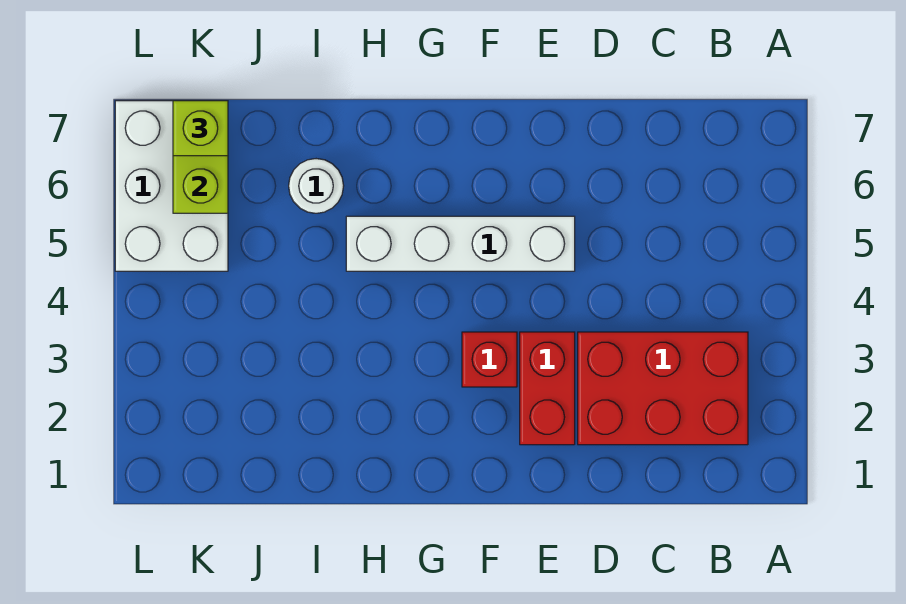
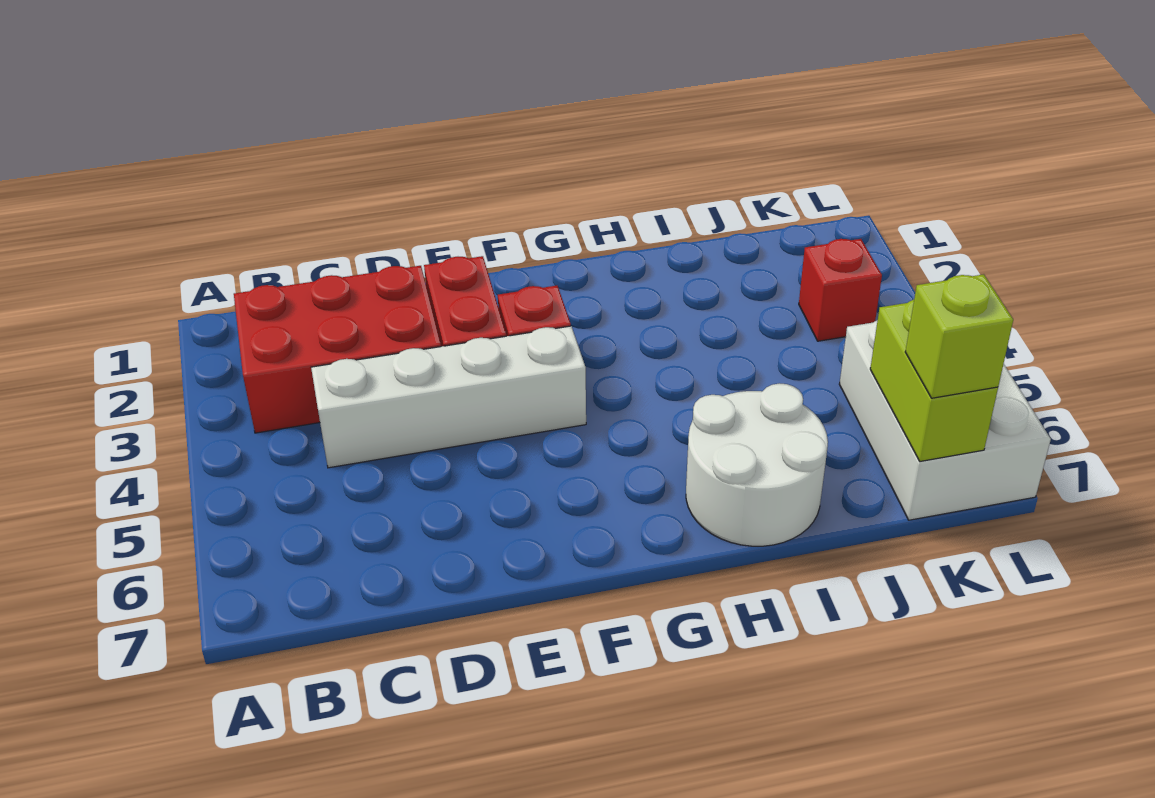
white 1x4 brick [346,216,575,271] -> white 1x4 brick moved to [311,326,586,468]
white 1x1 round brick [289,159,344,213] -> white 2x2 round brick [686,383,828,546]
none -> red 1x1 brick [799,239,882,341]

